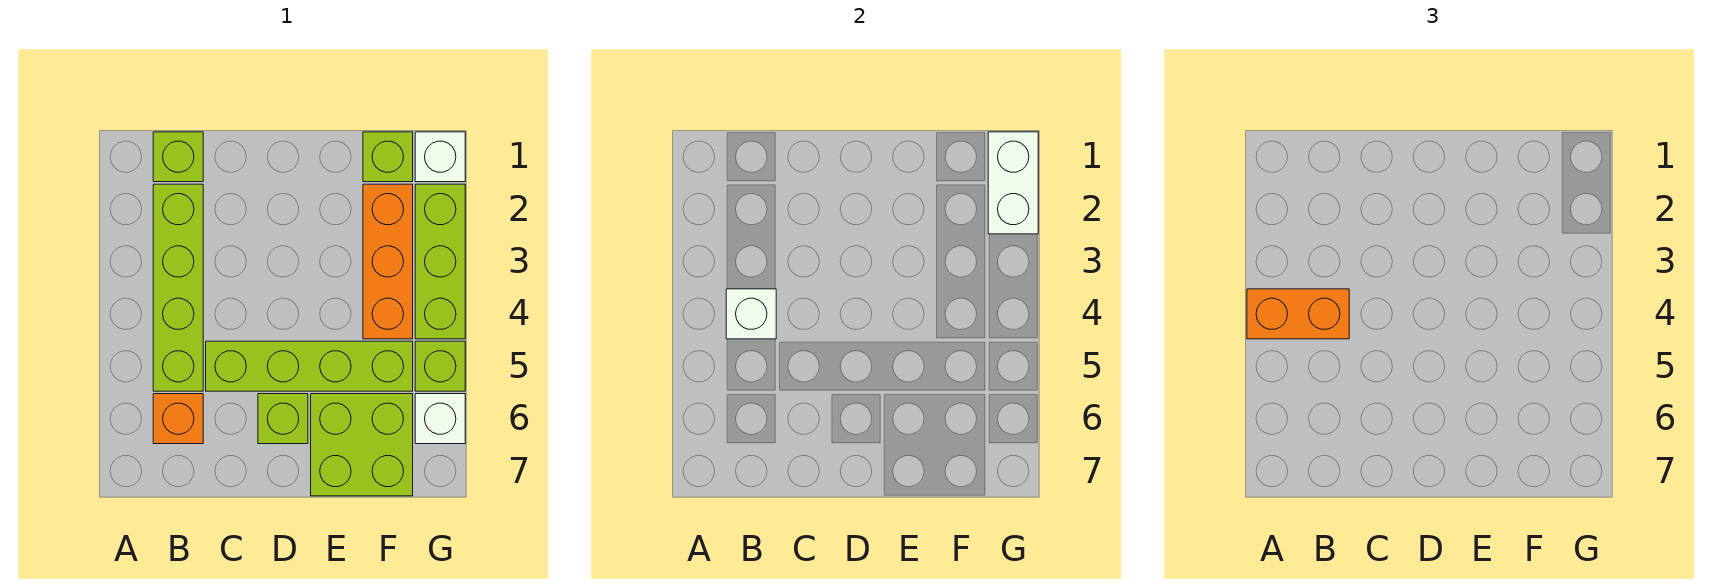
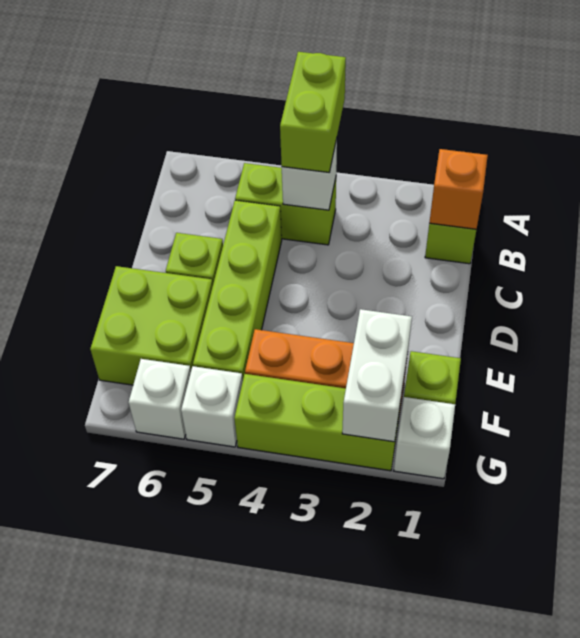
orange 1x2 brick [1247,289,1349,339] -> lime 1x2 brick [280,52,346,172]
lime 1x4 brick [153,184,203,391] -> lime 1x2 brick [235,163,336,245]
orange 1x1 brick [153,394,203,444] -> orange 1x1 brick moved to [429,149,488,229]
white 1x2 brick [988,132,1038,234] -> white 1x2 brick turned to [342,309,412,442]
lime 1x1 brick [415,341,465,391] -> white 1x1 brick [181,366,243,447]

